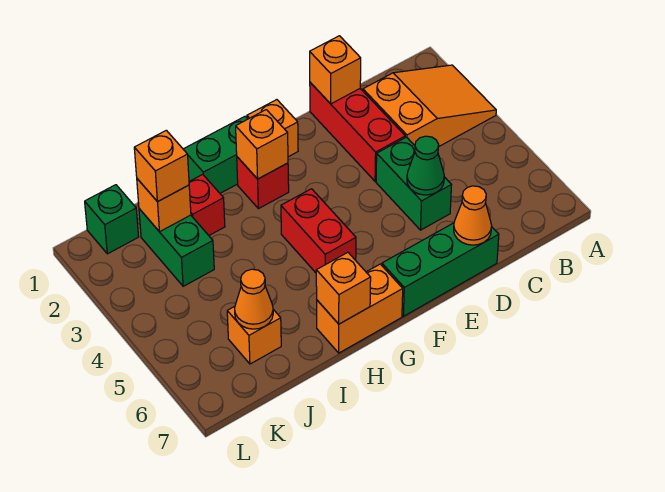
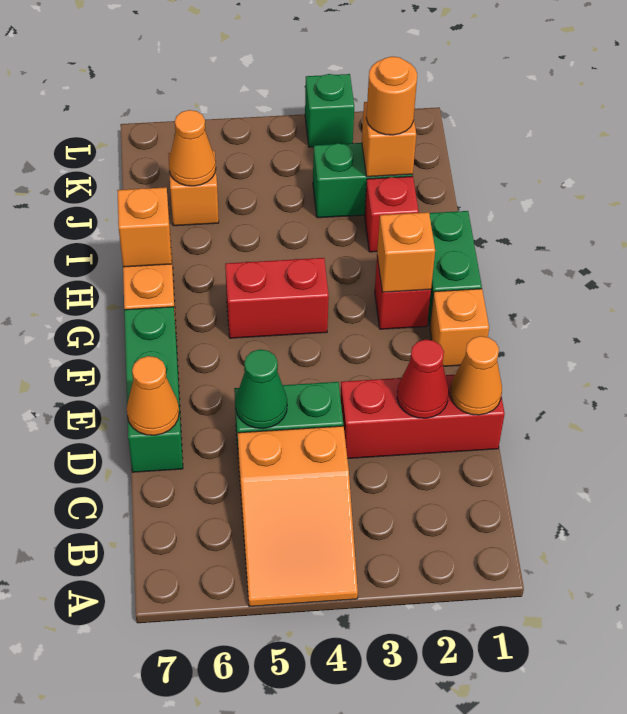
orange 2x3 slope [363,65,496,146] -> orange 2x3 slope moved to [238,426,358,607]
orange 1x1 brick [310,36,361,104] -> orange 1x1 cone [450,336,502,415]
none -> red 1x1 cone [397,339,449,418]
orange 1x1 brick [134,130,189,202] -> orange 1x1 round brick [366,56,417,135]
green 1x1 brick [85,185,139,254] -> green 1x1 brick moved to [305,74,354,147]

